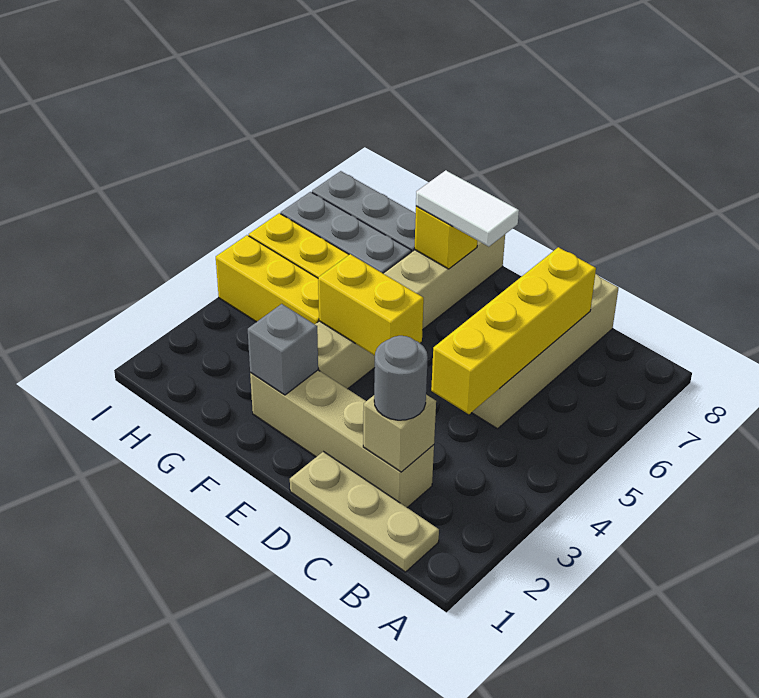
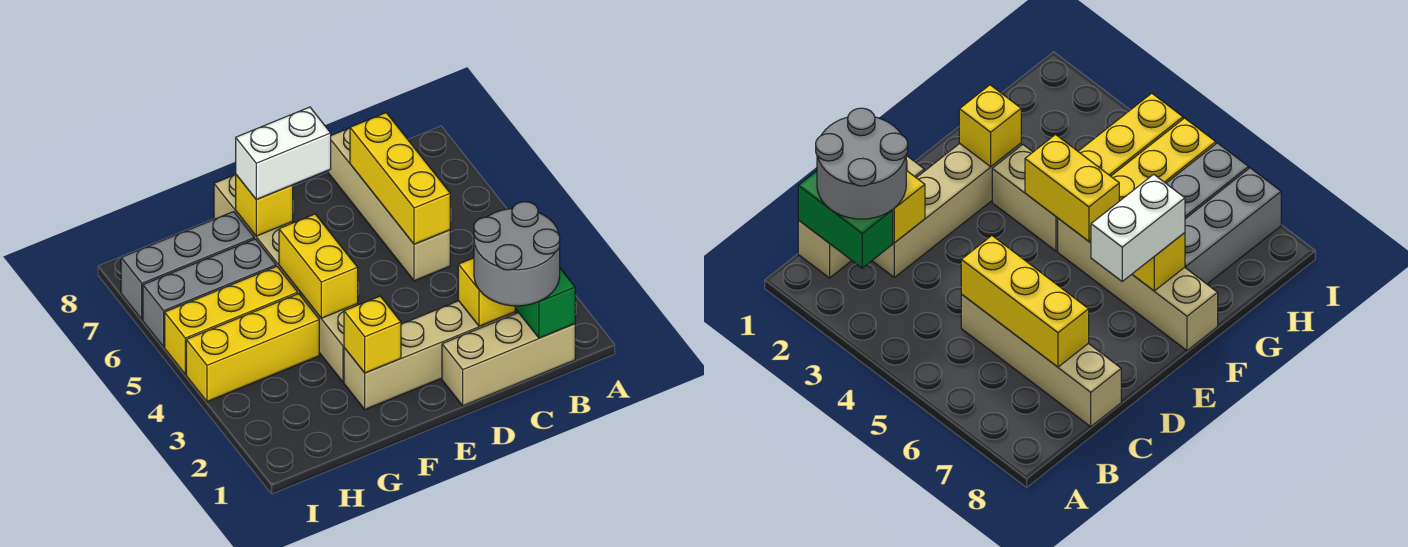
tan 1x3 plate [290,451,439,572] -> tan 1x3 brick [442,313,575,406]
none -> green 1x2 brick [515,269,575,338]
tan 1x1 brick [363,395,436,472] -> yellow 1x1 brick [458,258,515,326]
grey 1x1 round brick [374,336,428,420] -> grey 2x2 round brick [474,202,560,306]
yellow 1x4 brick [431,247,596,414] -> yellow 1x3 brick [350,113,450,244]
yellow 1x2 brick [318,254,424,355] -> yellow 1x2 brick turned to [279,214,358,318]
white 1x2 tile [416,170,519,247] -> white 1x2 brick [236,107,331,200]
grey 1x1 brick [248,304,318,395] -> yellow 1x1 brick [344,296,401,373]

